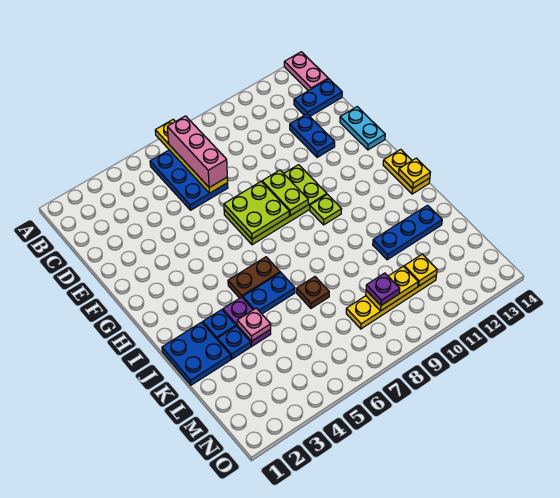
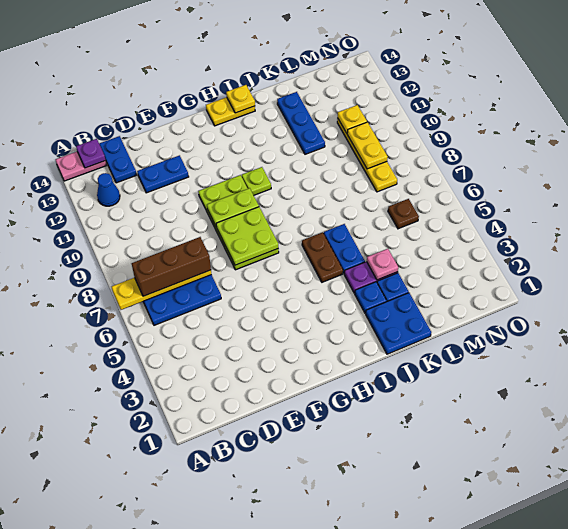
pink 1x3 brick [167,116,227,188] -> brown 1x3 brick [132,237,211,296]
none -> blue 1x1 cone [97,173,120,206]
cyan 1x2 plate [340,107,385,150] -> none
brown 1x1 plate [297,277,329,308] -> brown 1x1 plate moved to [388,199,419,229]
purple 1x1 plate [366,273,400,305] -> purple 1x1 plate moved to [76,139,106,168]

